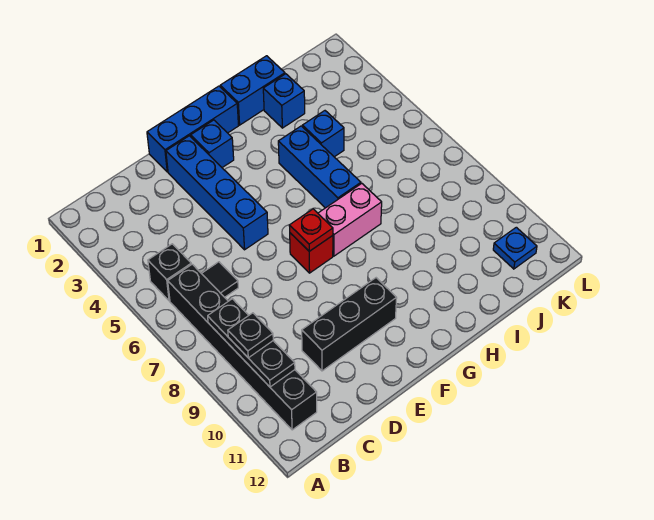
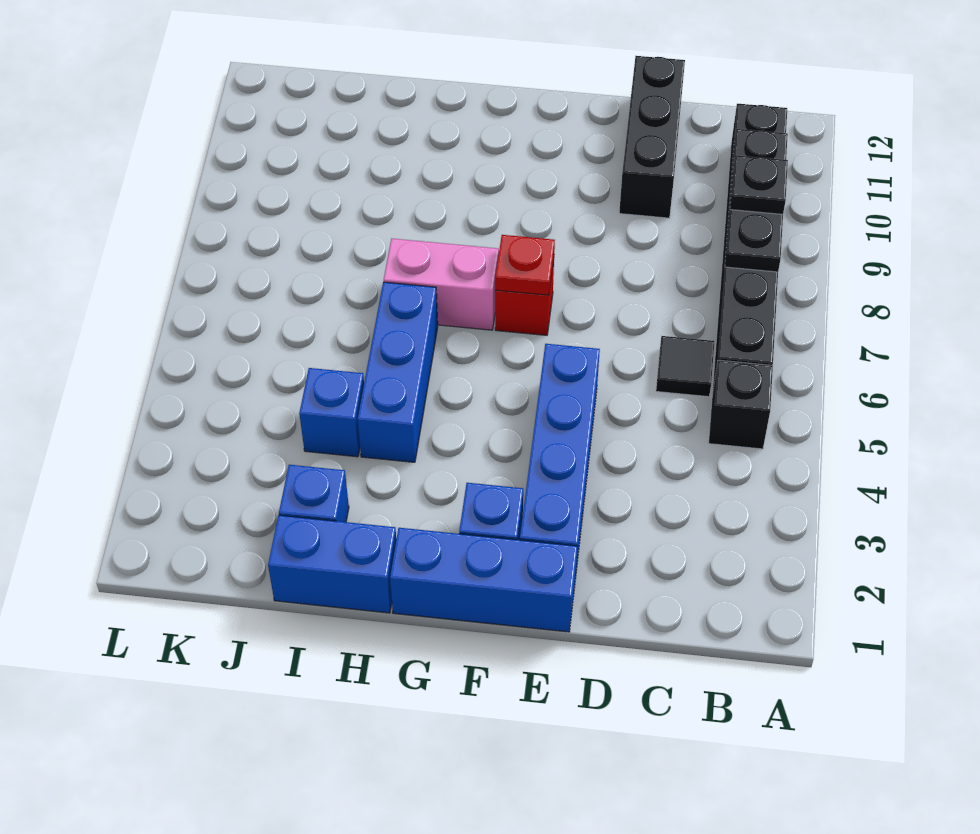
black 1x3 brick [302,278,397,371] -> black 1x3 brick turned to [619,56,685,218]
blue 1x1 plate [493,227,537,269] -> none

